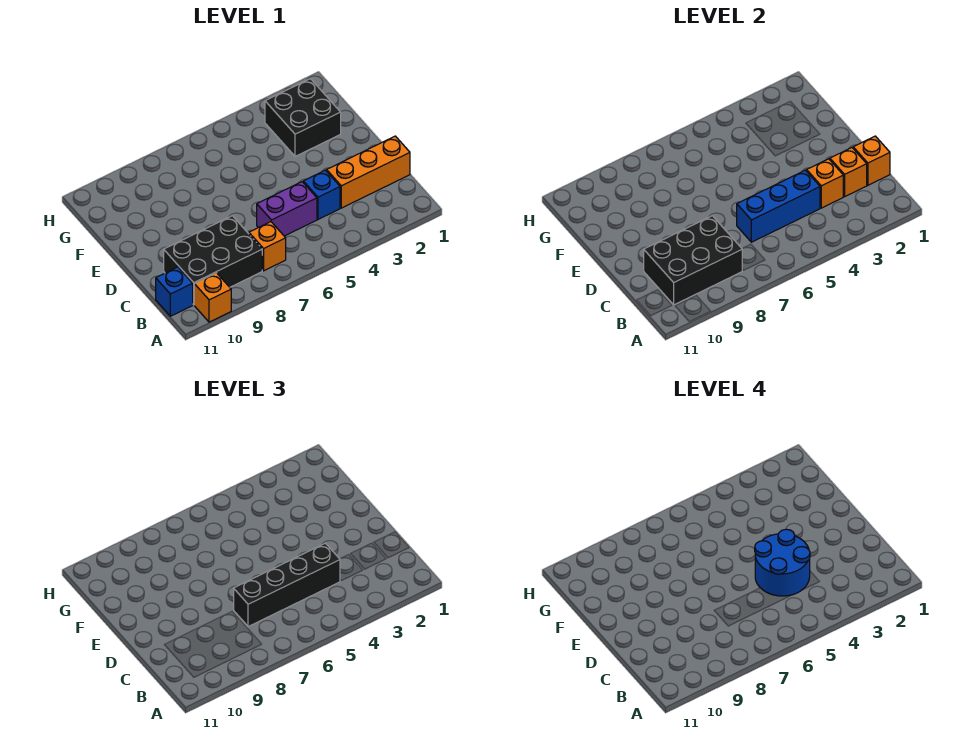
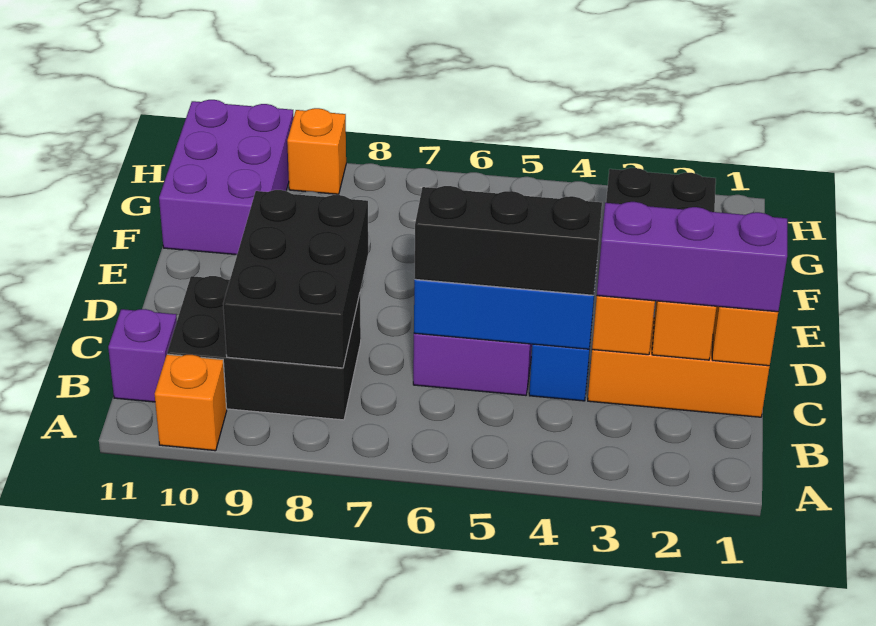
orange 1x1 brick [249,222,286,271] -> orange 1x1 brick moved to [287,108,346,194]
black 2x3 brick [644,216,742,305] -> black 2x3 brick turned to [223,190,368,368]
blue 1x1 brick [156,267,193,316] -> purple 1x1 brick [108,309,177,402]
none -> purple 1x3 brick [597,202,787,312]
black 1x4 brick [234,543,340,627] -> black 1x3 brick [414,186,602,295]
blue 2x2 round brick [755,529,810,596] -> none
none -> purple 2x3 brick [159,100,294,255]

